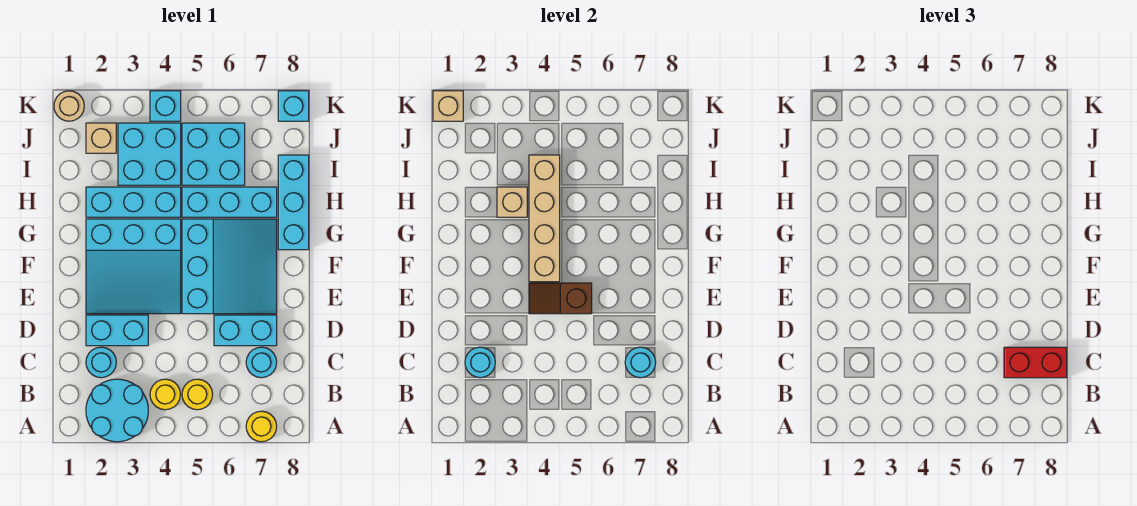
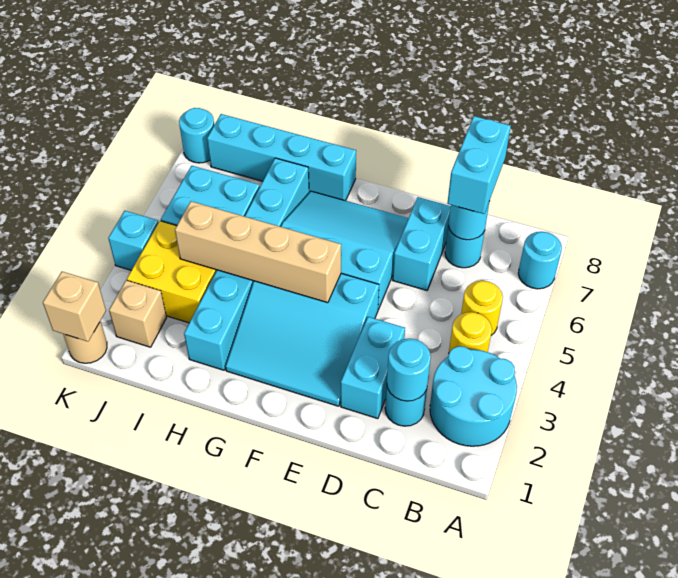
yellow 1x1 round brick [246,411,277,442] -> cyan 1x1 round brick [518,232,562,289]
red 1x2 brick [1004,347,1067,378] -> cyan 1x2 brick [447,116,511,214]
cyan 3x3 slope [86,219,181,314] -> cyan 3x3 slope turned to [226,274,379,406]
brown 1x2 slope [529,283,592,314] -> none
cyan 1x3 brick [278,155,309,250] -> cyan 1x4 brick [207,114,356,201]
tan 1x1 brick [497,187,527,217] -> none
cyan 2x2 brick [118,123,181,185] -> yellow 2x2 brick [127,221,217,323]
cyan 1x1 brick [278,91,309,121] -> cyan 1x1 round brick [179,108,214,163]

